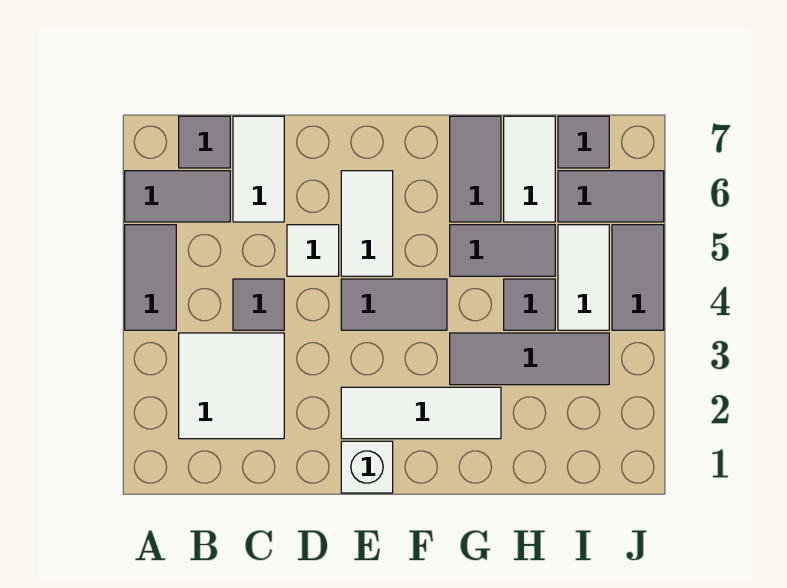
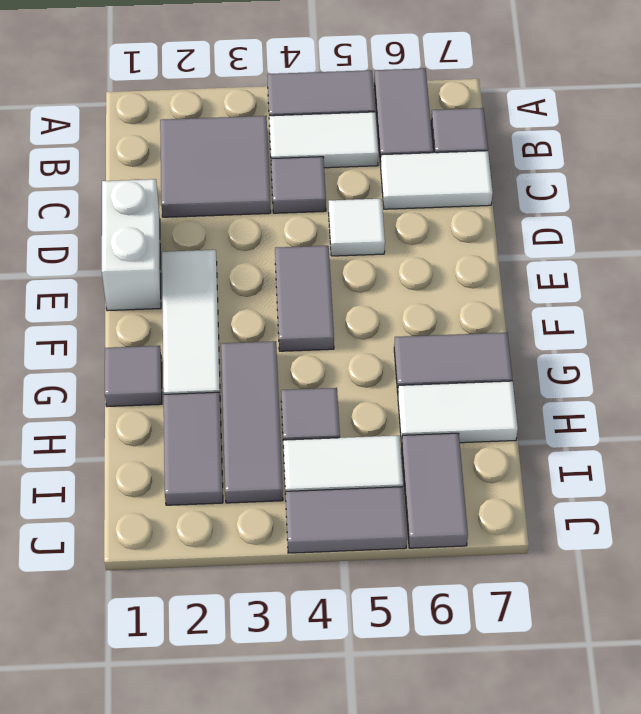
white 2x2 tile [179,333,284,439] -> grey 2x2 tile [160,116,271,217]
white 1x1 brick [341,441,393,493] -> white 1x2 brick [102,179,161,311]
white 1x2 tile [341,171,393,276] -> white 1x2 tile moved to [269,112,378,168]
grey 1x2 tile [450,225,555,276] -> grey 1x2 tile moved to [164,392,223,505]
grey 1x1 tile [558,116,609,168] -> grey 1x1 tile moved to [105,346,162,407]

